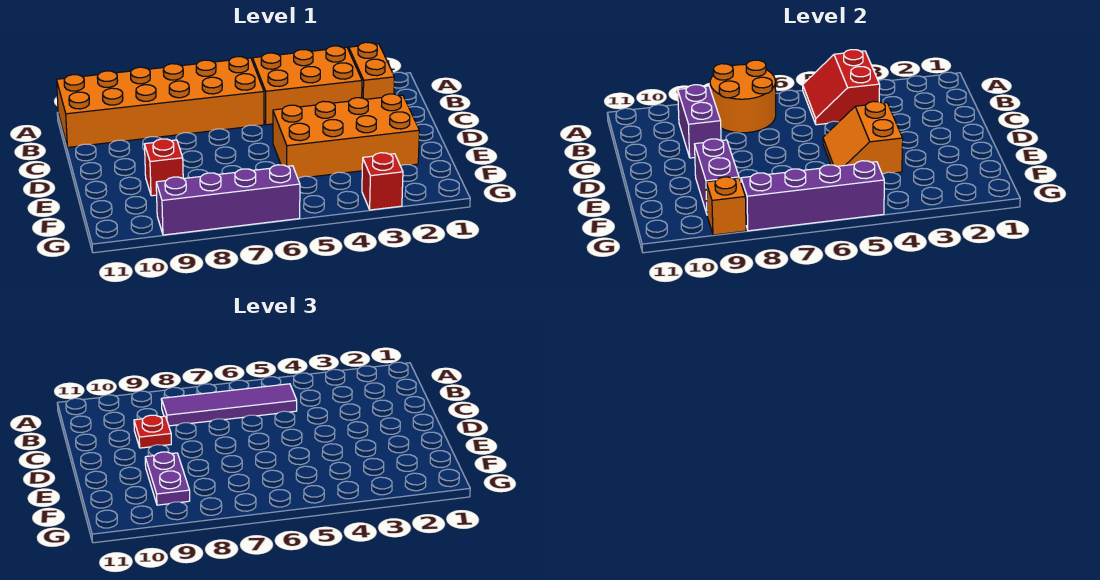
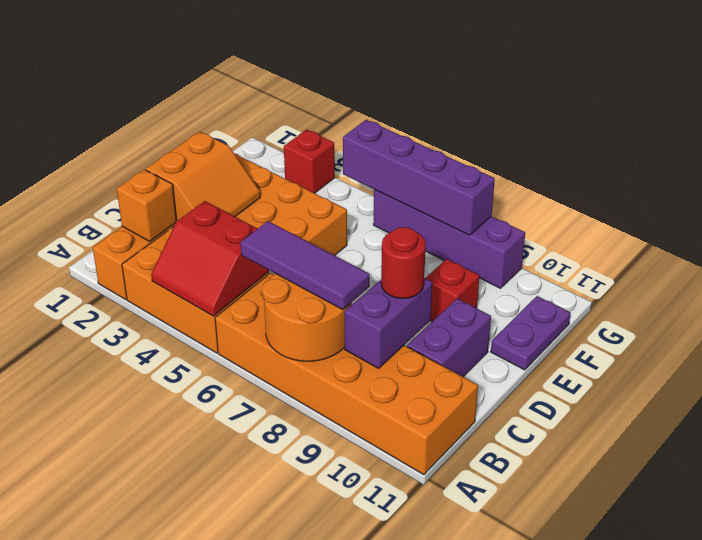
red 2x2 slope [803,50,880,125] -> red 2x2 slope turned to [151,201,269,316]
purple 1x4 tile [161,384,297,426] -> purple 1x3 tile [240,221,370,310]
red 1x1 plate [134,415,171,448] -> red 1x1 round brick [381,227,426,299]
orange 2x2 slope [823,101,903,174] -> orange 2x2 slope moved to [146,132,260,221]
purple 1x2 brick [695,139,739,214] -> purple 1x2 brick moved to [407,299,491,377]
purple 1x2 plate [145,452,190,505] -> purple 1x2 plate moved to [491,296,571,370]
orange 1x1 brick [706,177,746,235] -> orange 1x1 brick moved to [117,169,177,241]

